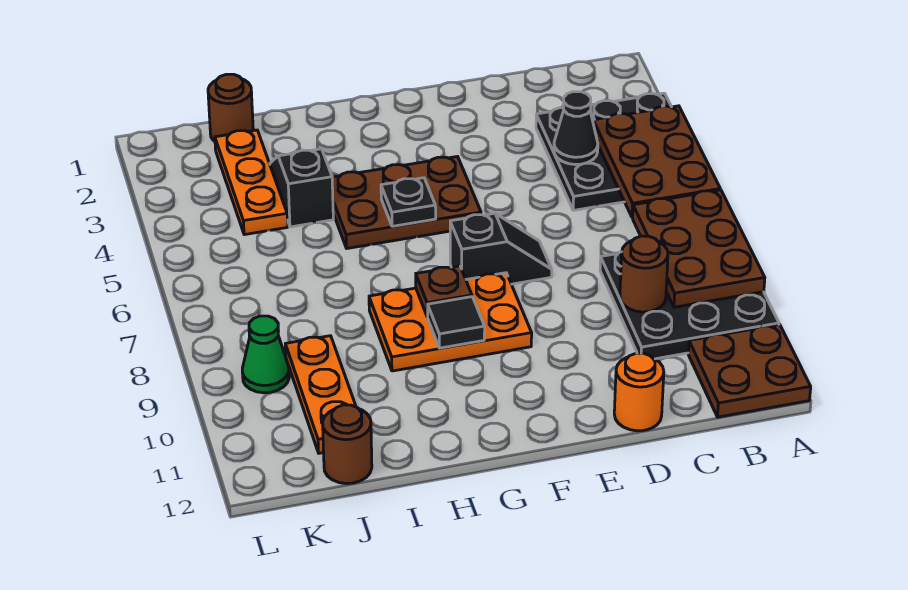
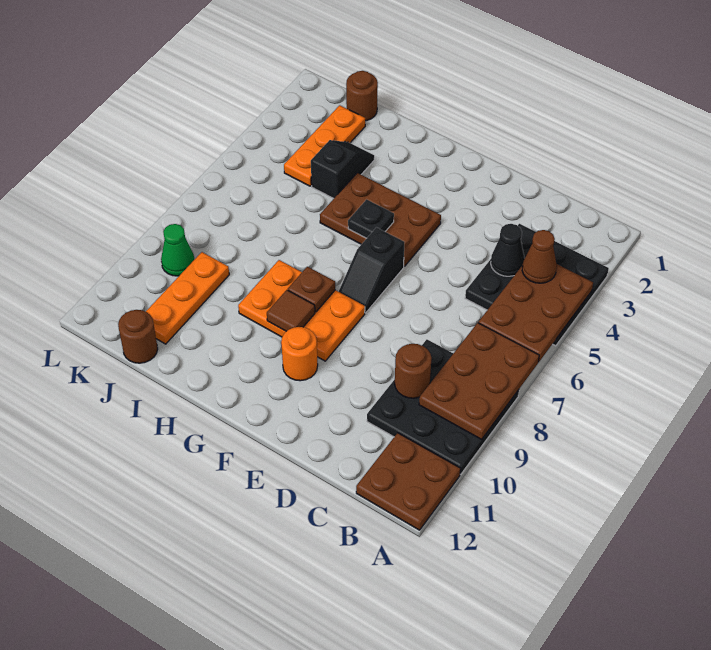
none -> brown 1x1 cone [522,230,557,283]
orange 1x1 round brick [614,353,664,431] -> orange 1x1 round brick moved to [281,327,318,381]
black 1x2 slope [450,213,552,284] -> black 1x2 slope turned to [339,227,404,313]
black 1x1 tile [428,297,485,348] -> brown 1x1 tile [267,290,315,331]

